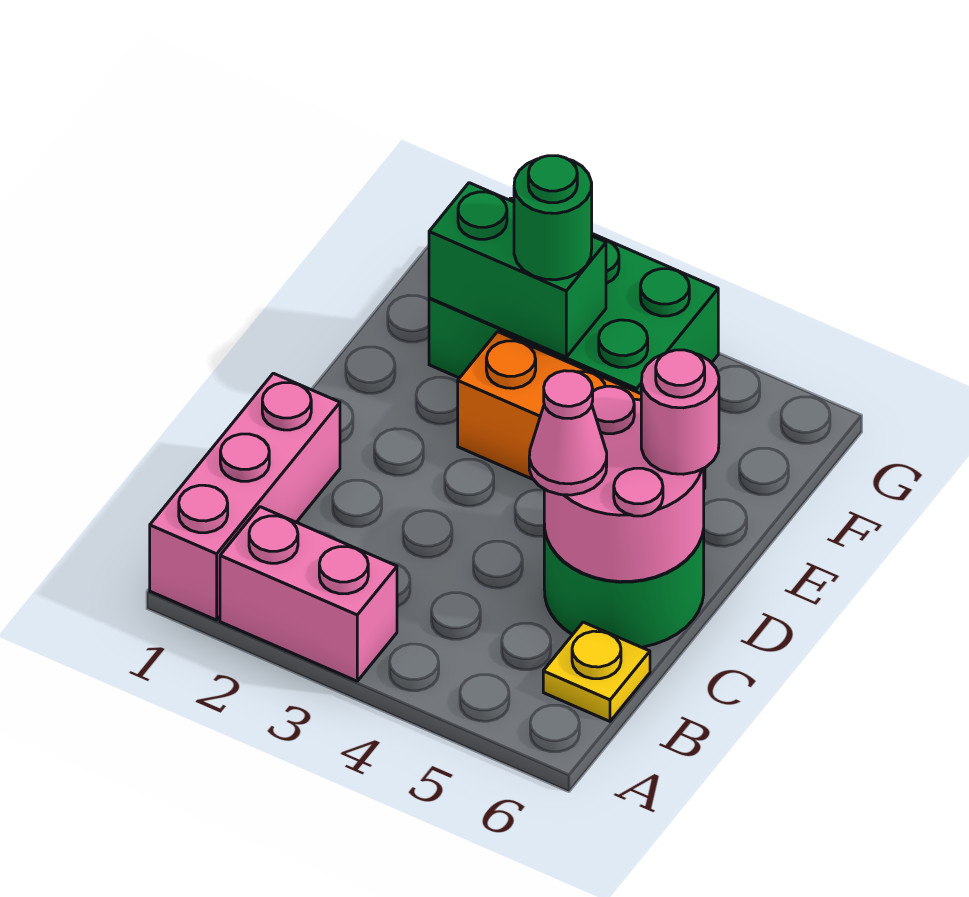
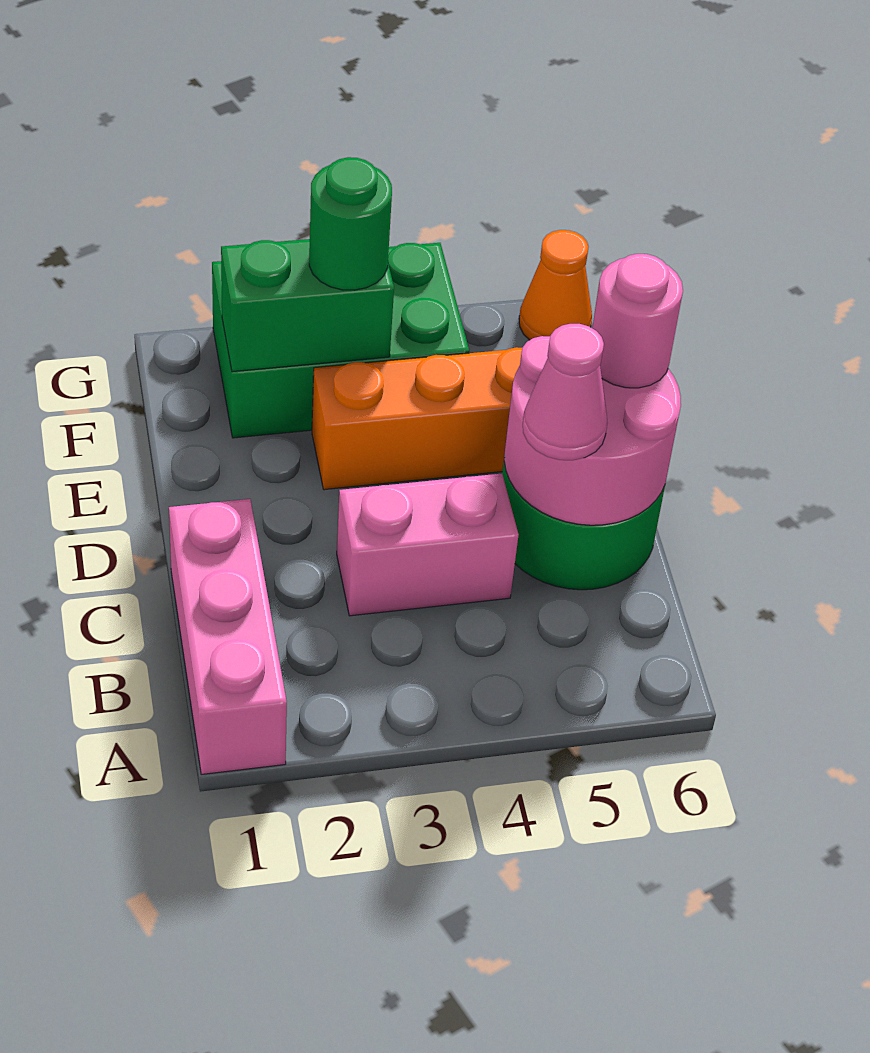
pink 1x2 brick [220,507,397,681] -> pink 1x2 brick moved to [337,474,519,616]
yellow 1x1 plate [543,622,650,721] -> none
none -> orange 1x1 cone [519,230,592,340]

